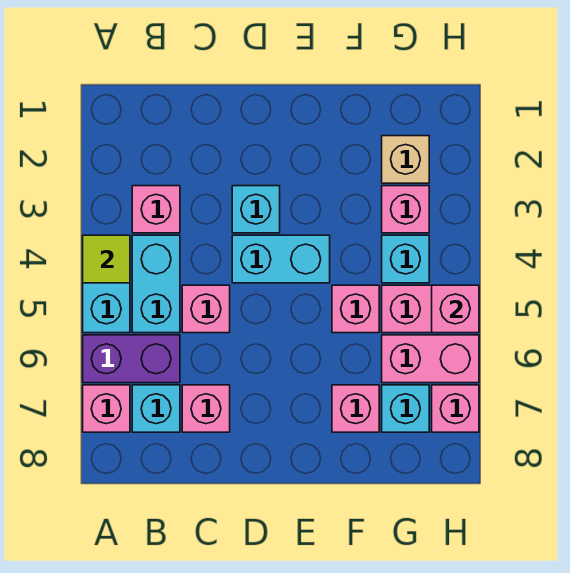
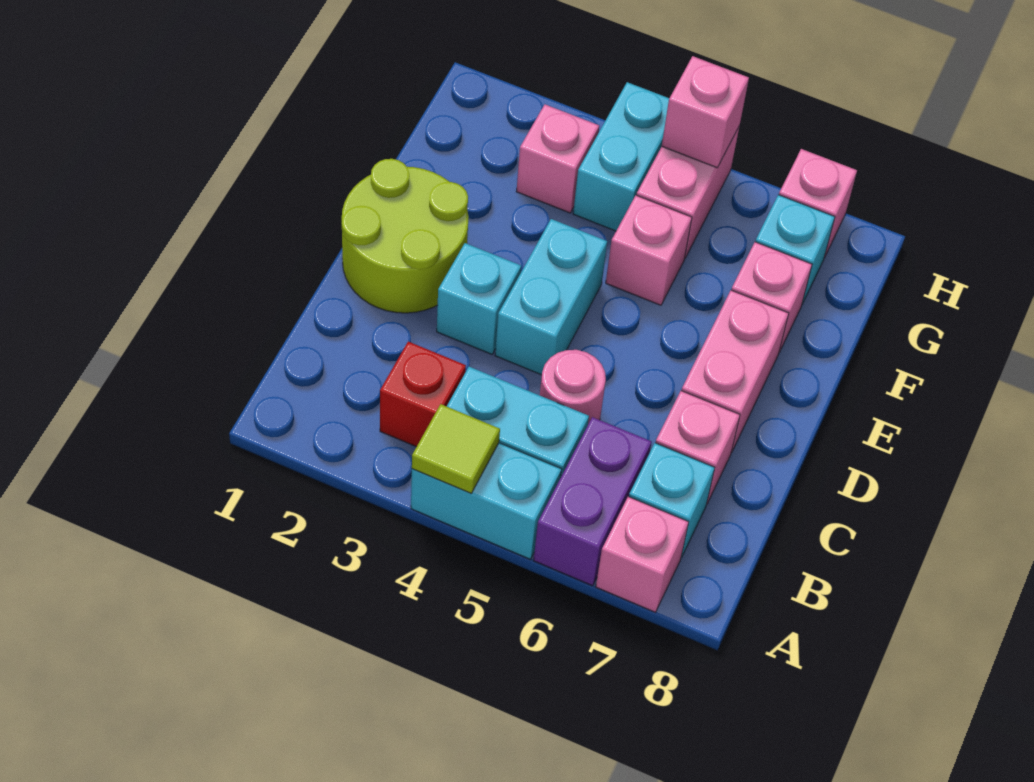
pink 1x1 brick [132,186,180,233] -> red 1x1 brick [380,342,466,447]
pink 1x1 brick [182,285,230,333] -> pink 1x1 round brick [540,350,606,424]
none -> lime 2x2 round brick [342,159,469,313]
tan 1x1 brick [382,136,429,183] -> none
cyan 1x1 brick [382,235,429,283] -> cyan 1x2 brick [573,82,669,231]
pink 1x2 brick [382,335,479,383] -> pink 1x2 brick moved to [681,290,789,453]

